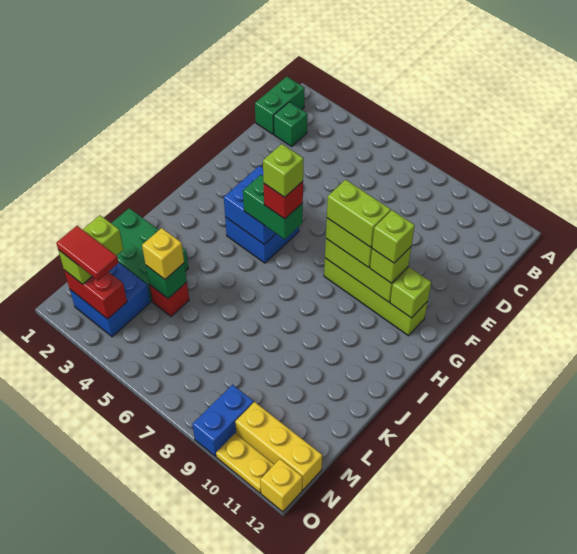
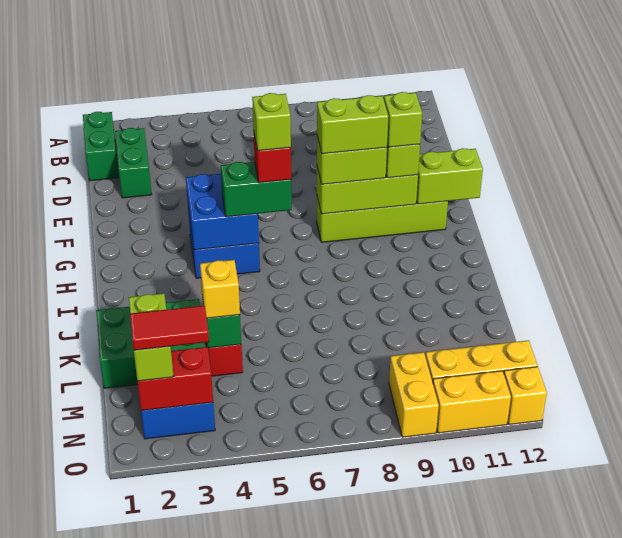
green 1x1 brick [274,102,307,146] -> green 1x2 brick [115,128,152,198]
lime 1x1 brick [390,267,431,318] -> lime 1x2 brick [417,148,483,204]
blue 1x2 brick [192,385,254,456] -> yellow 1x2 brick [389,352,439,437]
yellow 1x2 plate [216,433,274,493] -> yellow 1x2 brick [433,371,511,433]

